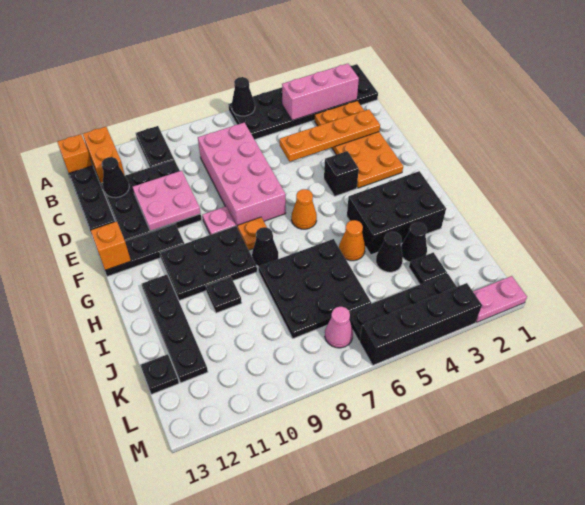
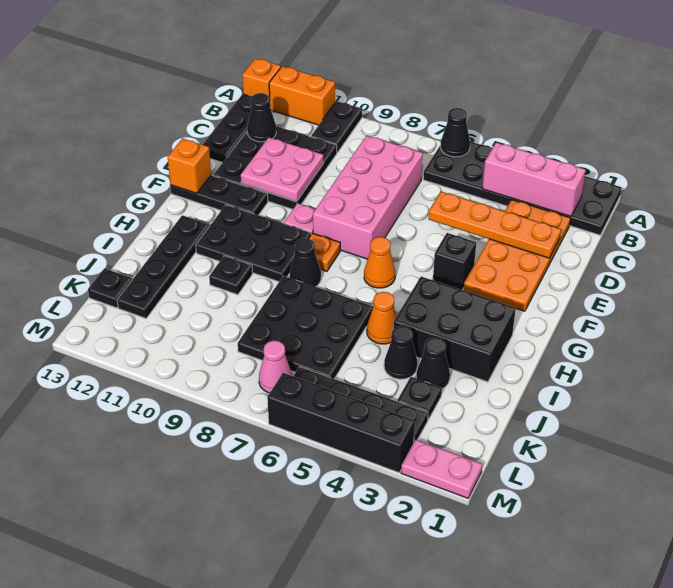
orange 1x2 brick [83,127,125,186] -> orange 1x2 brick turned to [269,66,335,125]

